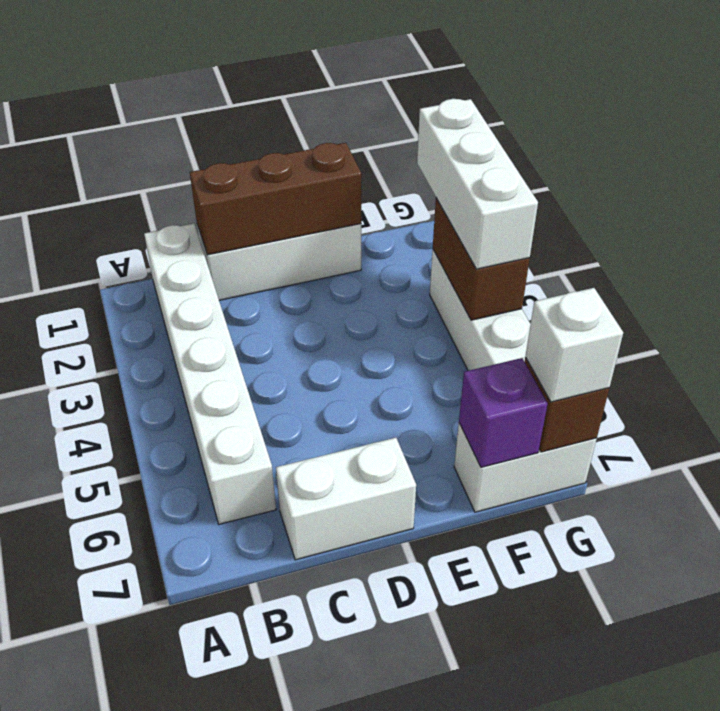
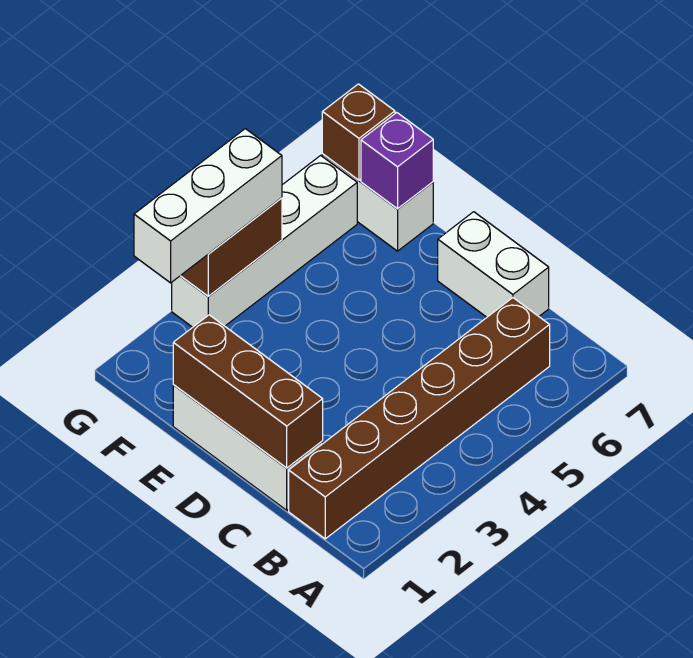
white 1x6 brick [144,224,276,524] -> brown 1x6 brick [289,298,550,539]
white 1x1 brick [525,288,623,402] -> none

